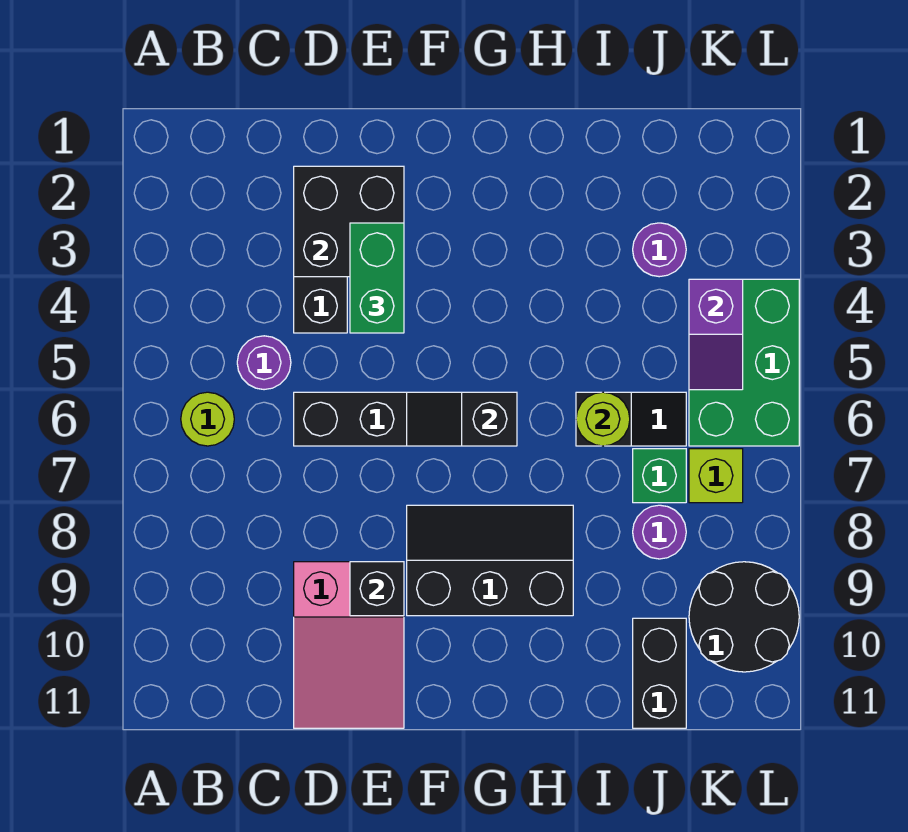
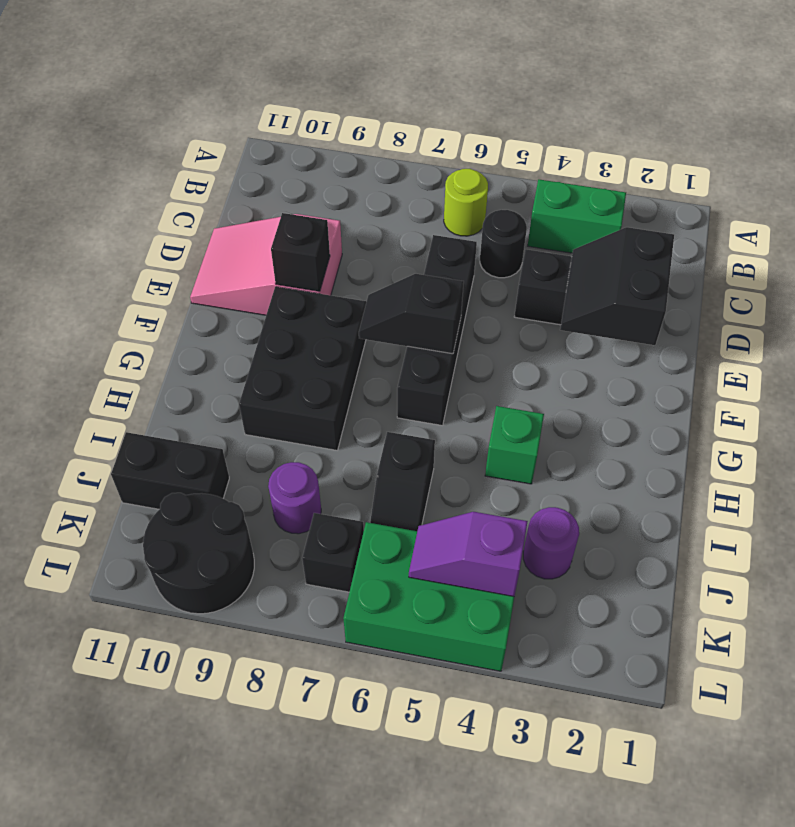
purple 1x1 round brick [237,336,291,390] -> black 1x1 round brick [480,210,527,278]
black 2x2 brick [294,166,404,277] -> black 2x2 slope [560,227,674,345]
green 1x2 brick [350,223,404,333] -> green 1x2 brick moved to [528,179,626,253]
black 1x2 slope [407,392,517,446] -> black 1x2 slope turned to [359,274,464,354]
black 2x3 slope [407,505,573,616] -> black 2x3 brick [239,287,366,450]
lime 1x1 round brick [576,392,630,446] -> none
green 1x1 brick [633,449,686,503] -> green 1x1 brick moved to [485,406,544,484]
lime 1x1 brick [689,449,743,503] -> black 1x1 brick [302,513,364,592]

